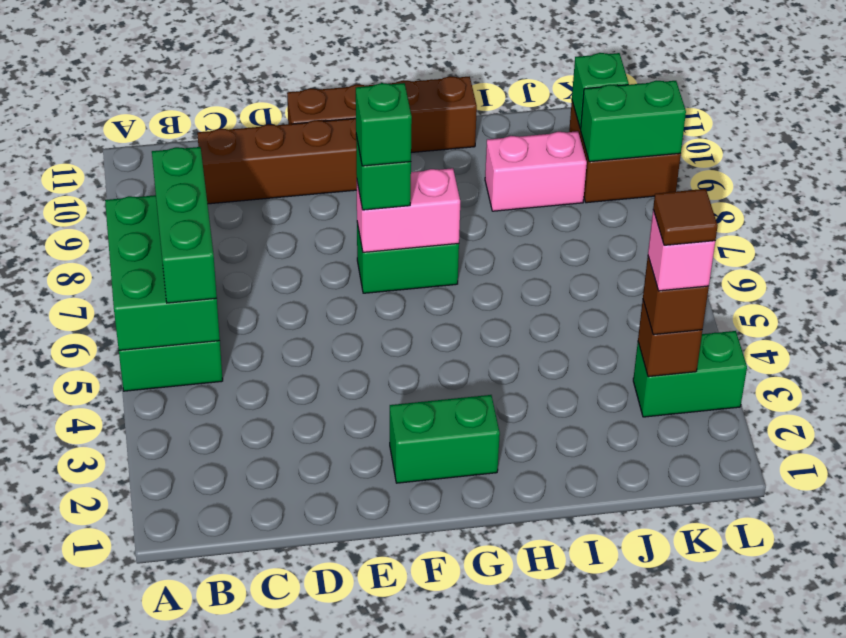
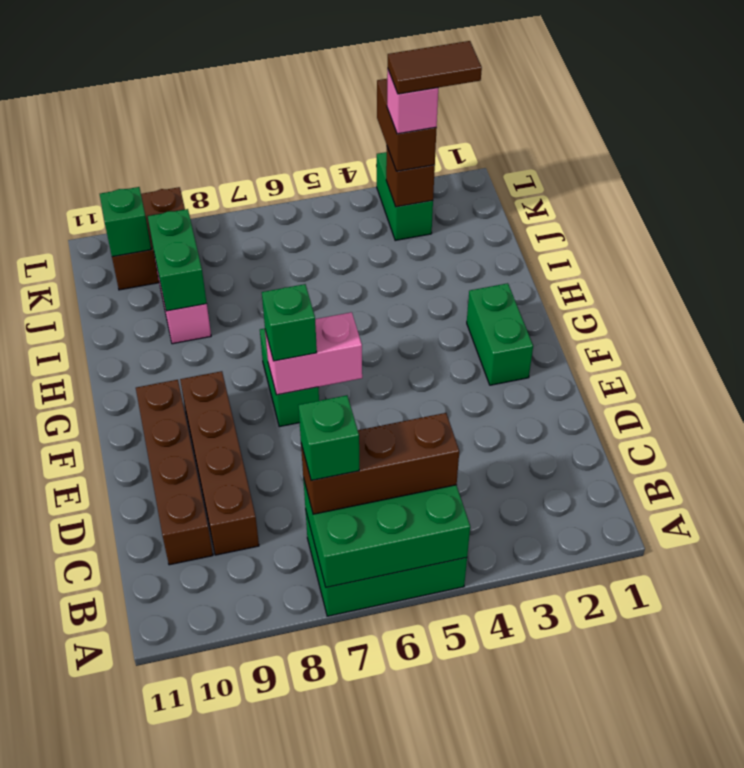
green 1x3 brick [152,147,217,303] -> brown 1x3 brick [301,413,459,514]
brown 1x4 brick [287,76,477,153] -> brown 1x4 brick moved to [180,371,259,555]
pink 1x2 brick [357,168,460,252] -> pink 1x2 brick turned to [265,312,362,395]
green 1x1 brick [356,83,412,166] -> green 1x1 brick moved to [298,395,359,481]
brown 1x1 brick [643,257,709,335] -> brown 1x2 brick [377,79,437,171]
brown 1x1 tile [653,189,718,245] -> brown 1x2 tile [388,41,482,94]
green 1x2 brick [581,81,686,162] -> green 1x2 brick moved to [148,209,207,311]

